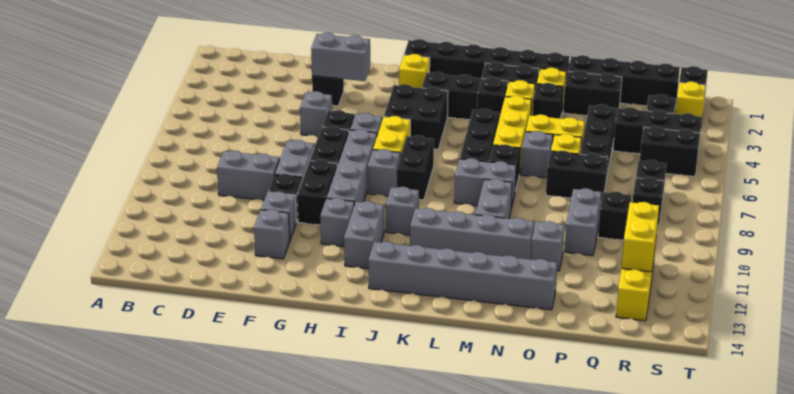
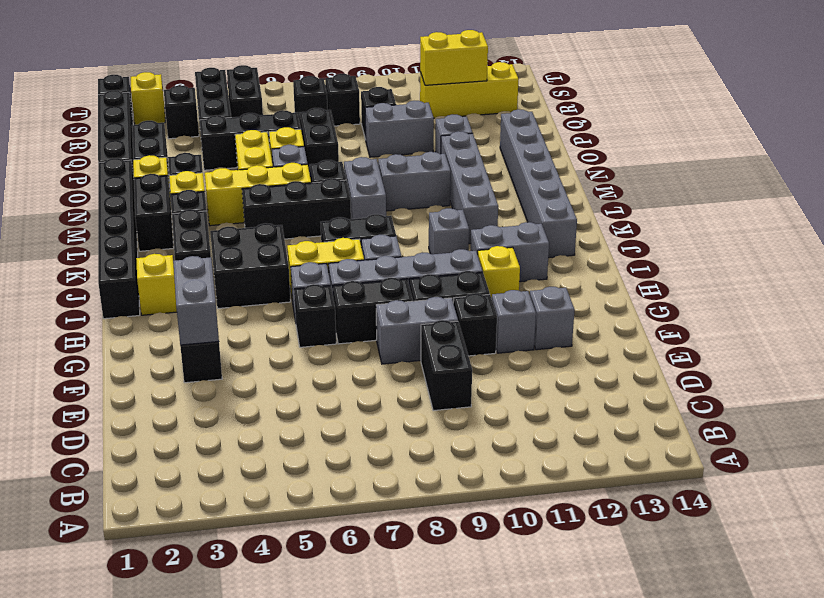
grey 1x2 brick [217,151,280,200] -> black 1x2 brick [421,320,472,411]
grey 1x1 brick [300,91,332,137] -> none
grey 1x1 brick [320,198,354,247] -> yellow 1x1 brick [478,246,520,298]

